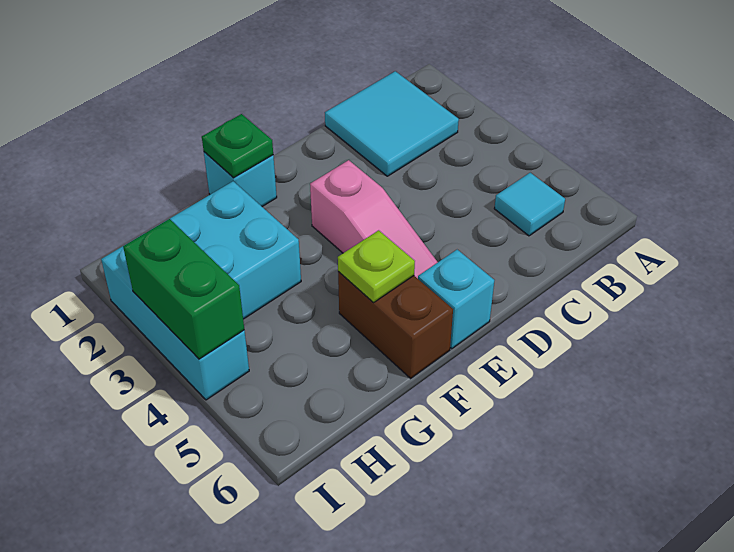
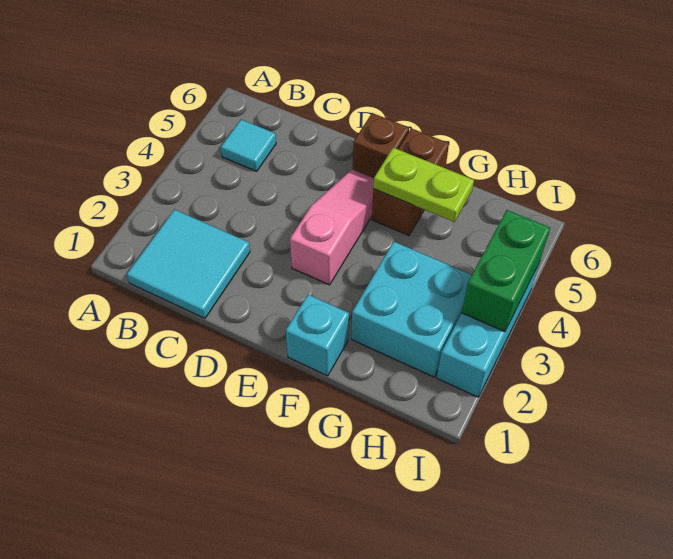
cyan 1x1 brick [418,250,494,349] -> brown 1x1 brick [353,113,409,178]
green 1x1 plate [202,114,273,178] -> none
lime 1x1 plate [338,230,415,302] -> lime 1x2 plate [373,148,474,222]

